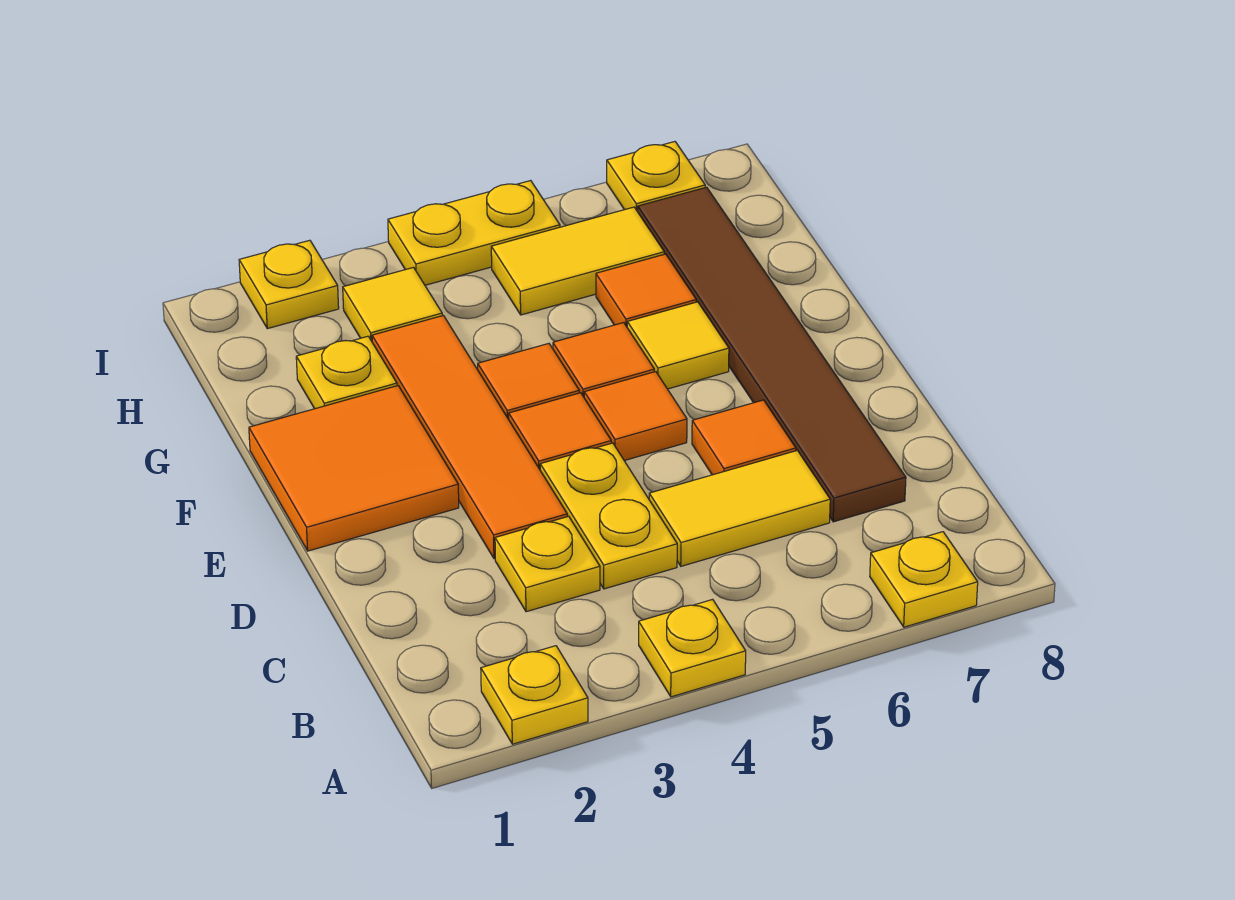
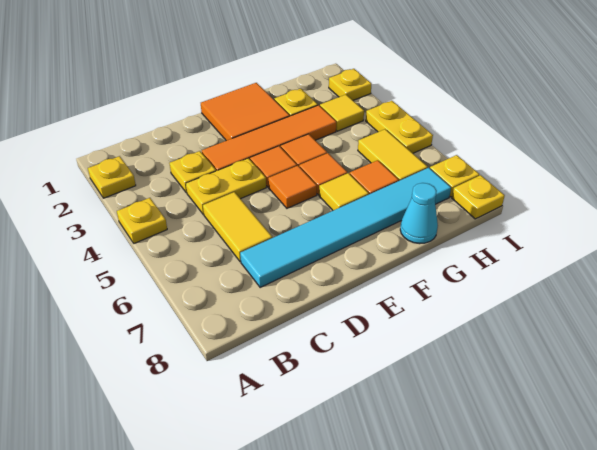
yellow 1x1 plate [870,532,978,627] -> yellow 1x1 plate moved to [452,175,505,219]
brown 1x6 tile [638,187,906,522] -> cyan 1x6 tile [240,168,451,287]
orange 1x1 tile [692,400,796,475] -> none
none -> cyan 1x1 cone [400,183,438,244]

